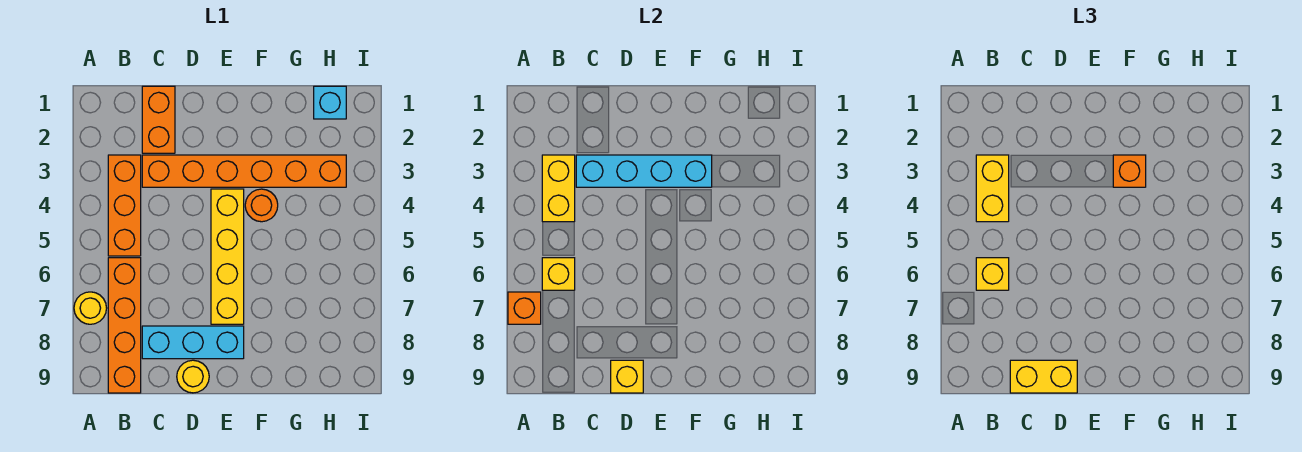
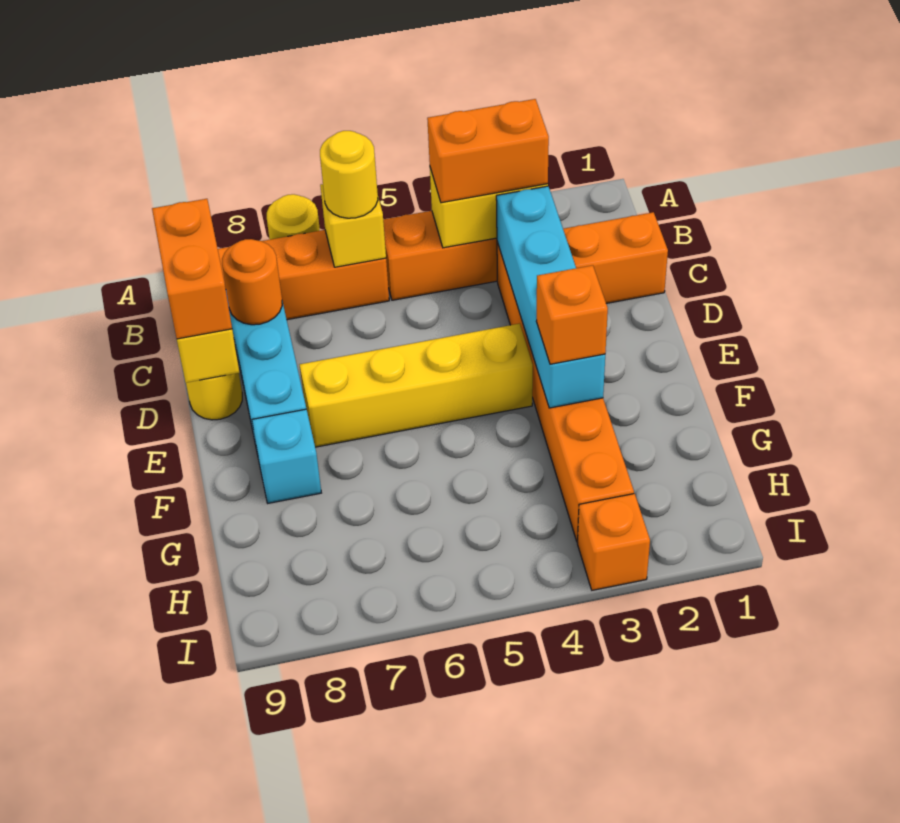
orange 1x1 brick [508,292,541,324] -> orange 1x1 brick moved to [578,494,650,590]
yellow 1x2 brick [976,155,1009,222] -> orange 1x2 brick [427,99,549,203]
yellow 1x1 brick [976,258,1009,290] -> yellow 1x1 round brick [320,131,378,218]
yellow 1x2 brick [1010,360,1077,393] -> orange 1x2 brick [152,199,232,339]
orange 1x1 round brick [245,189,278,222] -> orange 1x1 round brick moved to [222,239,282,325]
cyan 1x1 brick [314,86,346,119] -> cyan 1x1 brick moved to [252,409,321,503]

